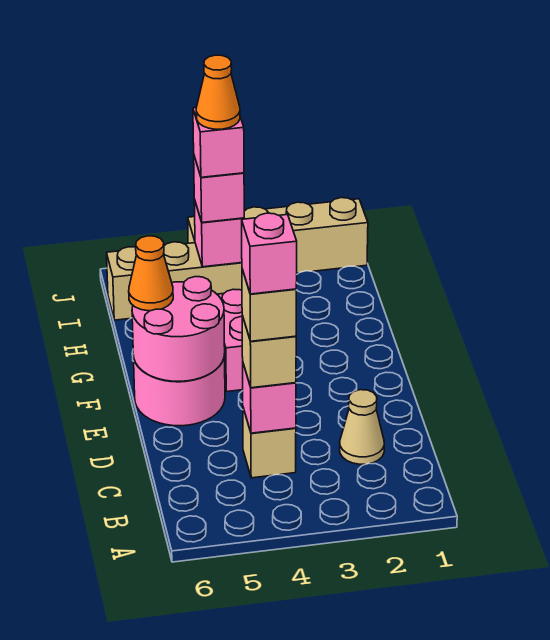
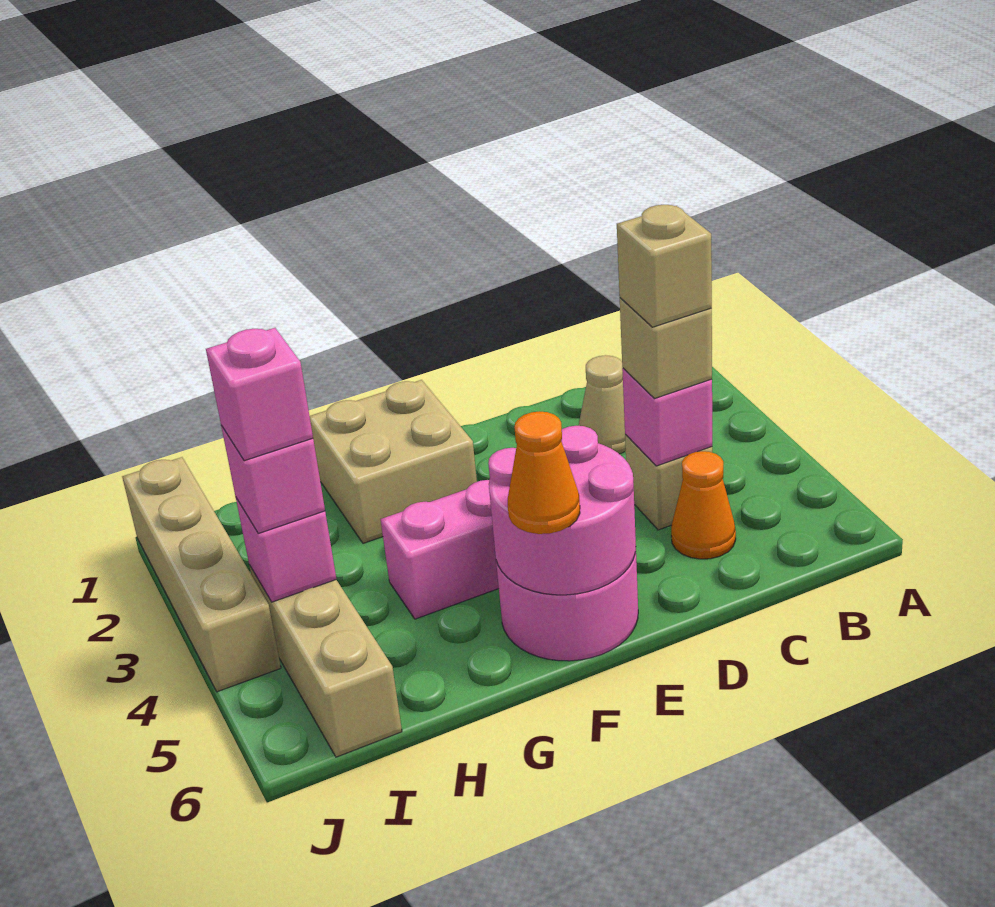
pink 1x1 brick [242,213,297,294] -> none
none -> tan 2x2 brick [310,380,477,543]
orange 1x1 cone [196,55,240,129] -> orange 1x1 cone moved to [671,451,736,559]

